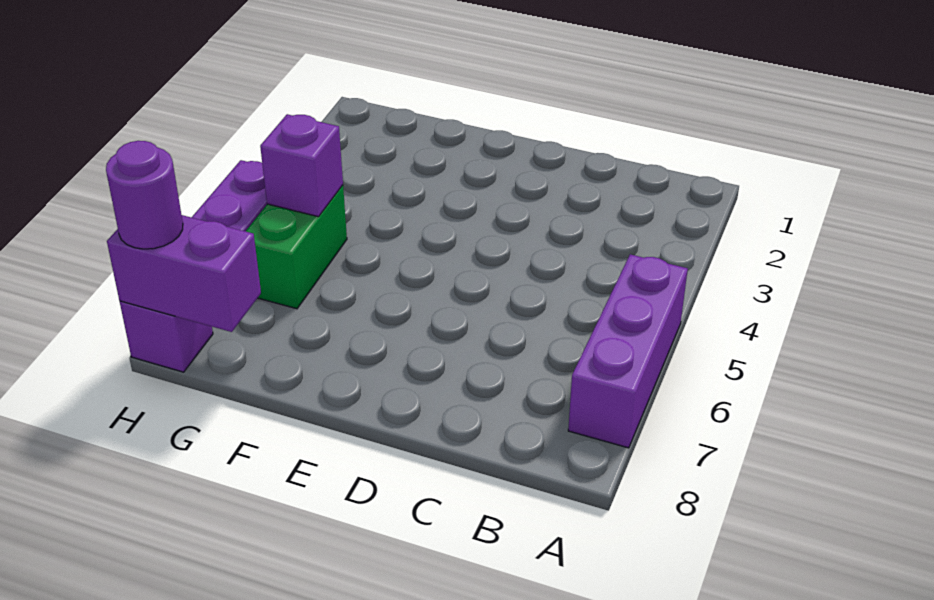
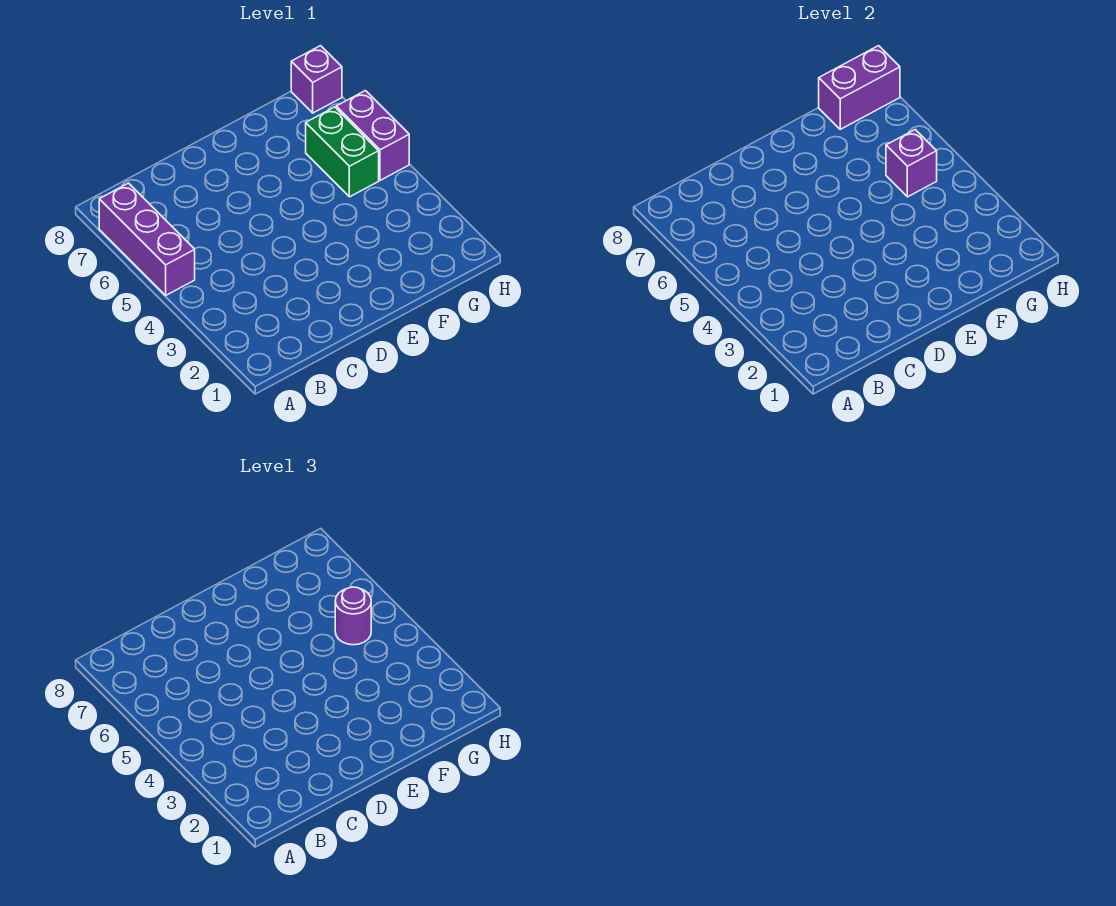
purple 1x1 round brick [106,141,183,249] -> purple 1x1 round brick moved to [335,587,371,645]

